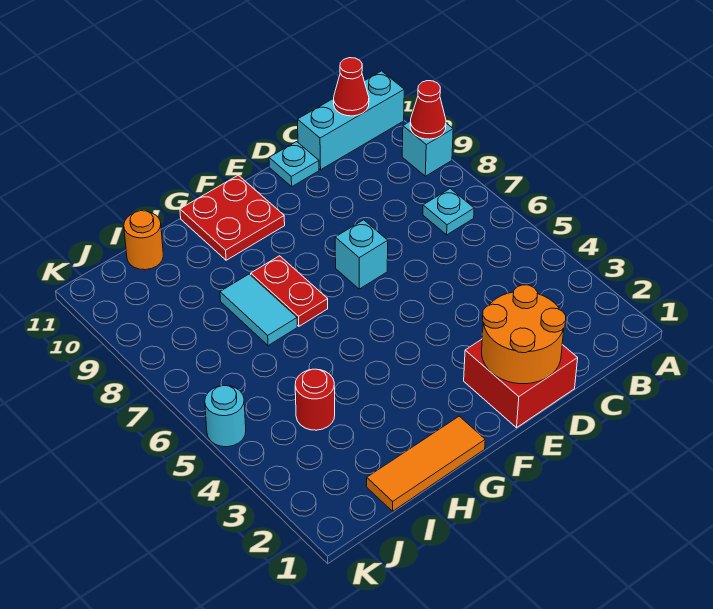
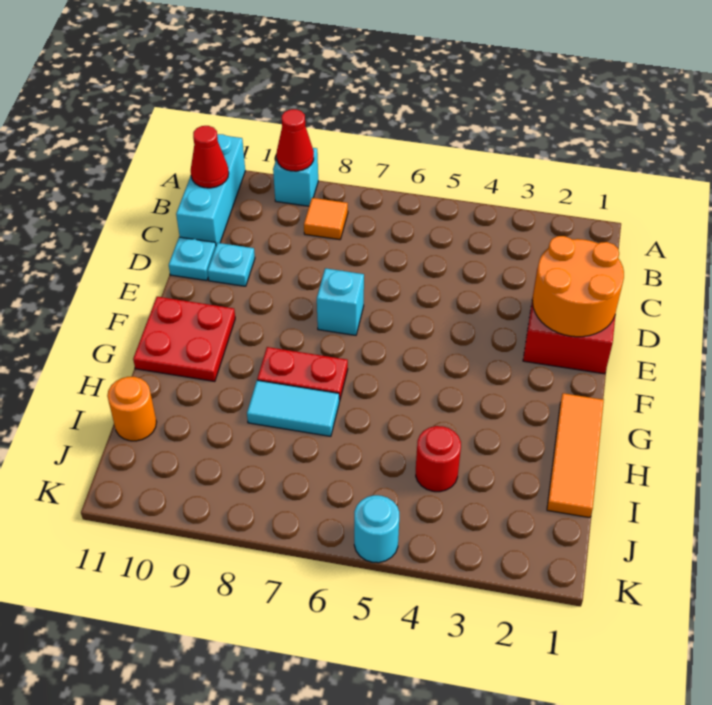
cyan 1x1 plate [423,189,474,235] -> cyan 1x1 plate moved to [208,243,255,286]
none -> orange 1x1 tile [304,198,348,240]

